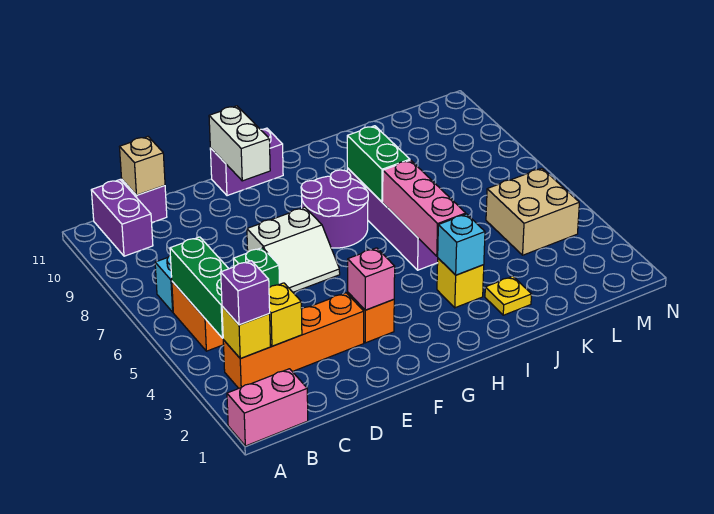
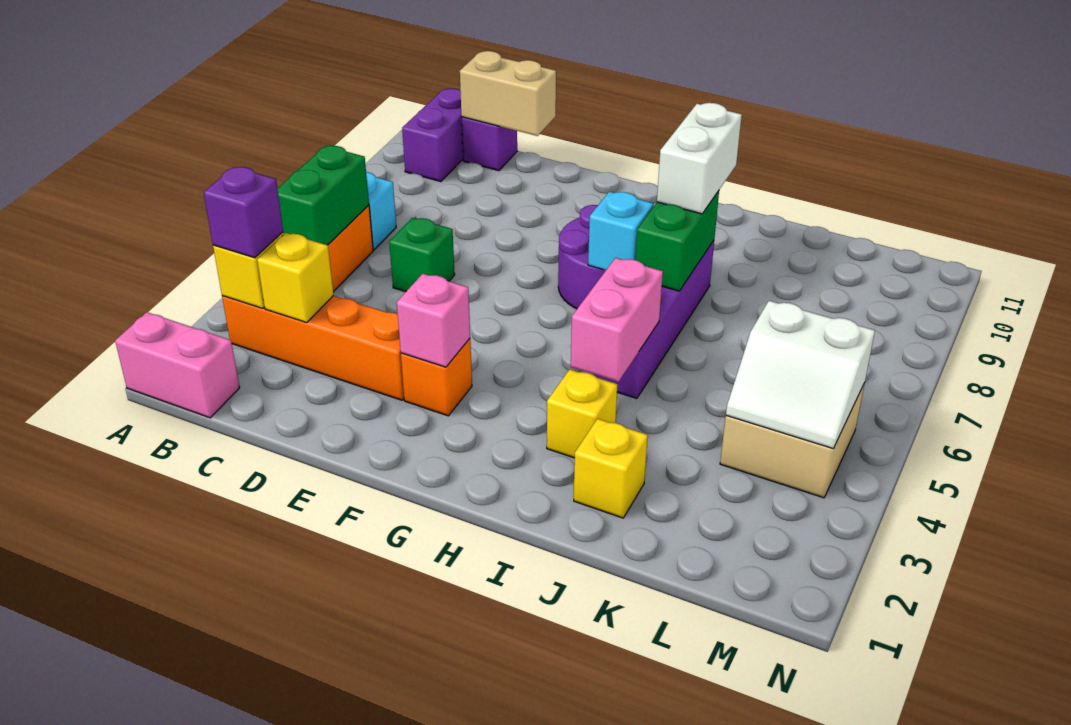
green 1x3 brick [170,237,229,338] -> green 1x2 brick [277,146,369,245]
tan 1x1 brick [120,137,165,195] -> tan 1x2 brick [460,51,556,136]
white 2x2 slope [247,207,340,292] -> white 2x2 slope moved to [726,301,875,448]
white 1x2 brick [209,106,270,181] -> white 1x2 brick moved to [657,103,742,214]
purple 1x2 brick [210,128,283,196] -> none
cyan 1x1 brick [438,214,485,275] -> cyan 1x1 brick moved to [588,192,654,270]
pink 1x3 brick [383,160,466,256] -> pink 1x2 brick [571,258,663,382]
yellow 1x1 plate [485,276,532,315] -> yellow 1x1 brick [574,419,648,518]

